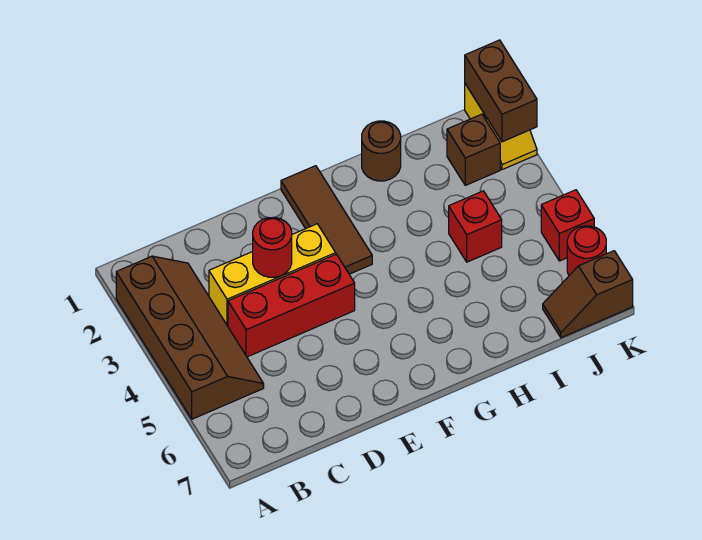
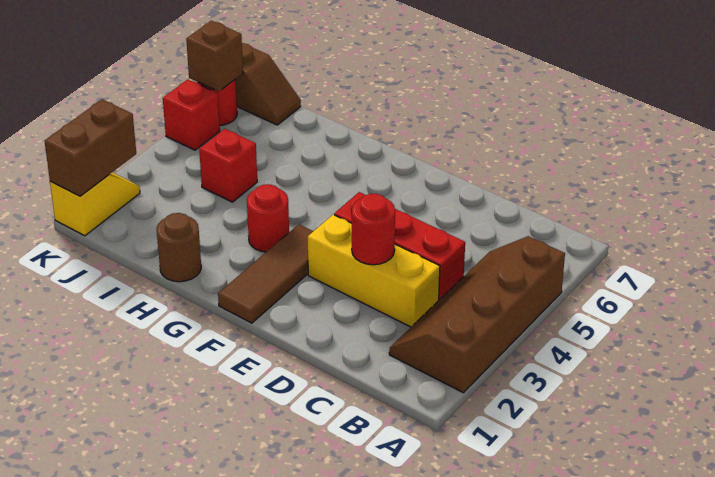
none -> red 1x1 round brick [247,184,289,252]
brown 1x1 brick [447,114,500,185] -> brown 1x1 brick moved to [186,21,243,91]

